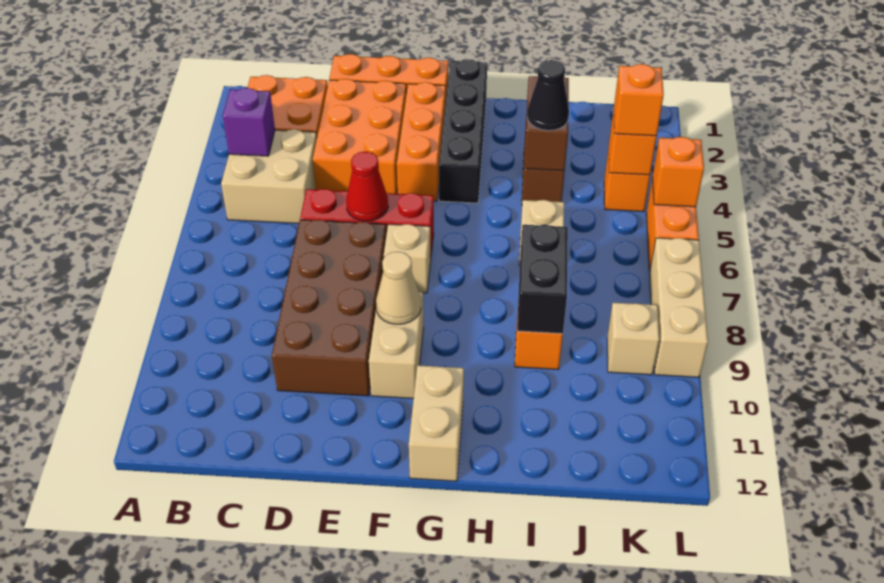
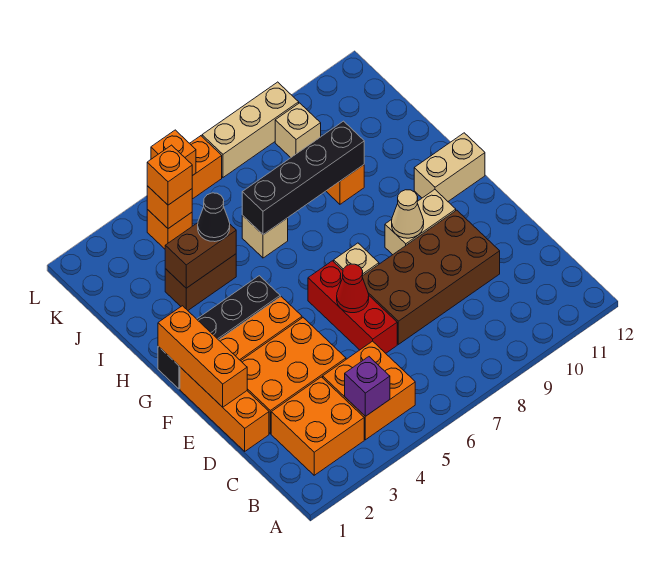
tan 2x2 brick [221,129,317,224] -> orange 2x2 brick [323,341,415,440]
none -> orange 1x3 brick [158,306,247,407]
black 1x2 brick [517,225,568,334] -> black 1x4 brick [242,121,364,235]

